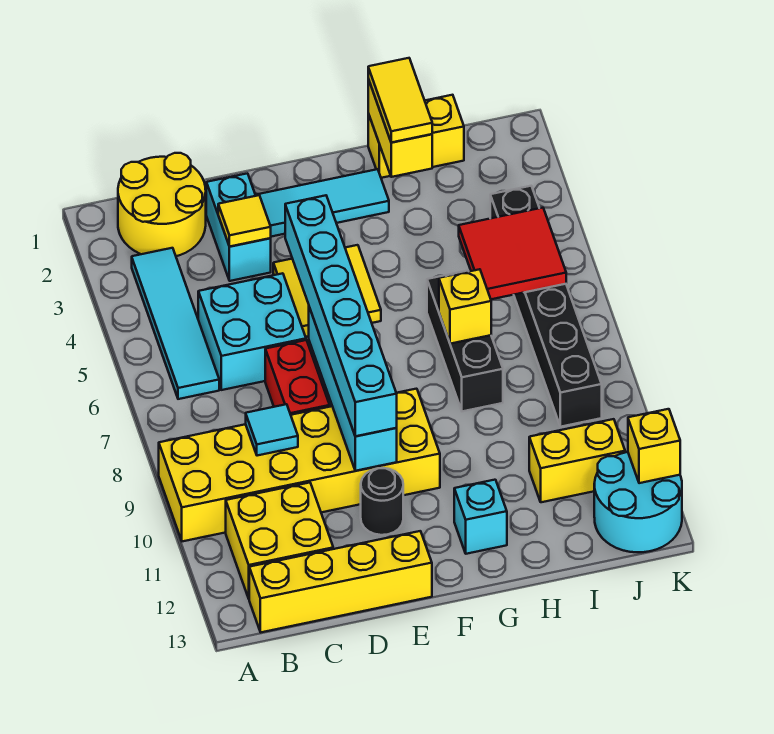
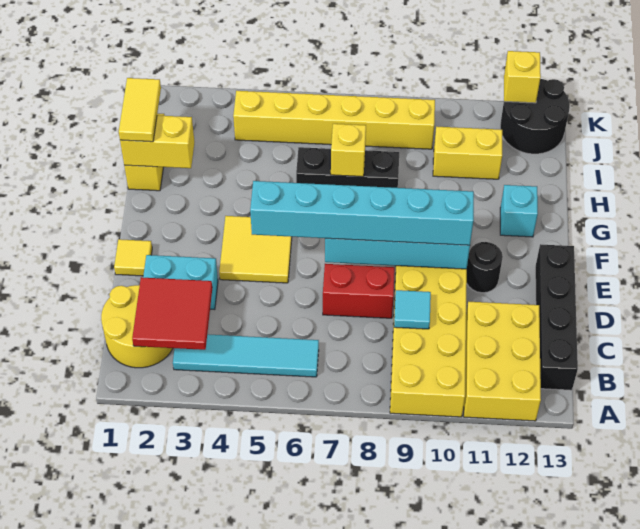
yellow 2x2 brick [226,483,333,598] -> yellow 2x3 brick [464,302,541,421]
yellow 1x4 brick [249,531,432,632] -> black 1x4 brick [535,244,578,390]
cyan 2x2 brick [198,273,306,390] -> none
yellow 1x1 tile [218,195,271,247] -> yellow 1x1 tile moved to [114,239,152,276]
cyan 1x3 tile [256,169,389,237] -> none
yellow 1x2 tile [368,58,432,143] -> yellow 1x2 tile turned to [119,78,161,142]
red 2x2 tile [459,208,566,299] -> red 2x2 tile moved to [132,277,212,350]
yellow 1x2 brick [529,419,625,502] -> yellow 1x2 brick turned to [433,127,502,179]
black 1x6 brick [490,186,602,427] -> yellow 1x6 brick [233,91,435,149]
cyan 2x2 round brick [594,452,682,552] -> black 2x2 round brick [500,79,570,154]

